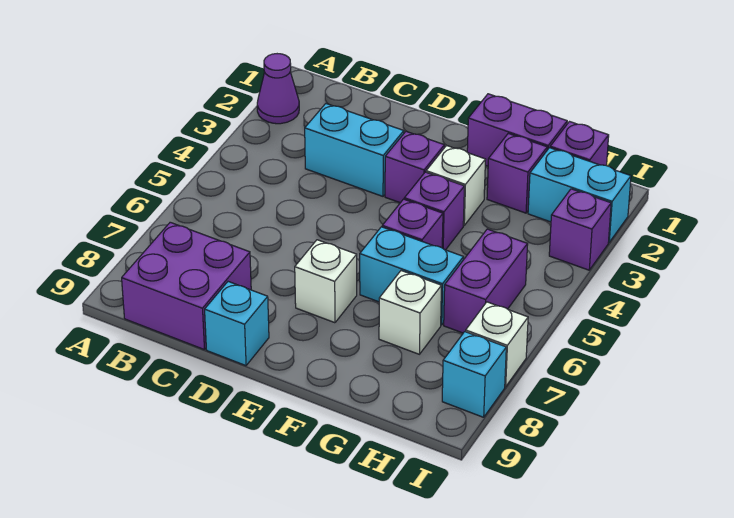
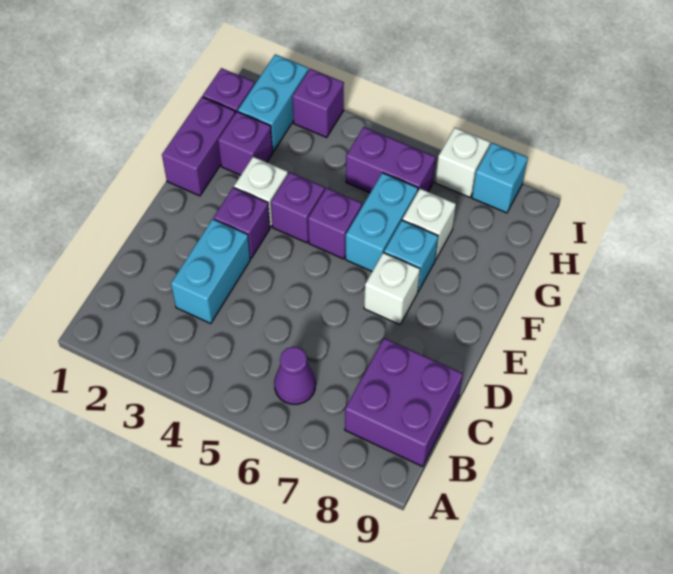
purple 1x1 cone [257,54,299,124] -> purple 1x1 cone moved to [274,347,316,404]
cyan 1x1 brick [205,282,269,366] -> cyan 1x1 brick moved to [384,220,438,291]

